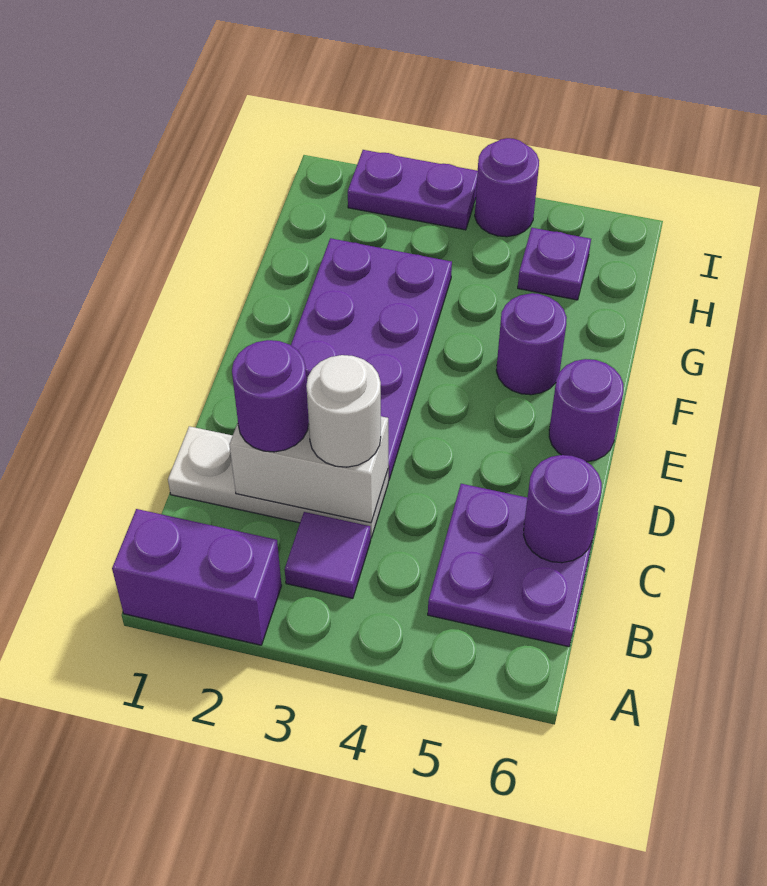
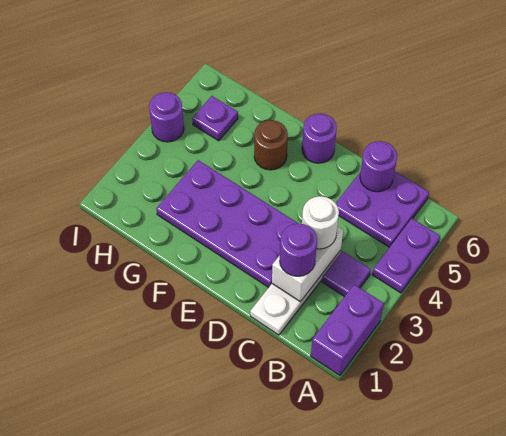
purple 1x1 round brick [496,293,567,395] -> brown 1x1 round brick [254,120,288,170]
purple 1x2 plate [348,150,478,230] -> purple 1x2 plate moved to [372,218,440,293]

